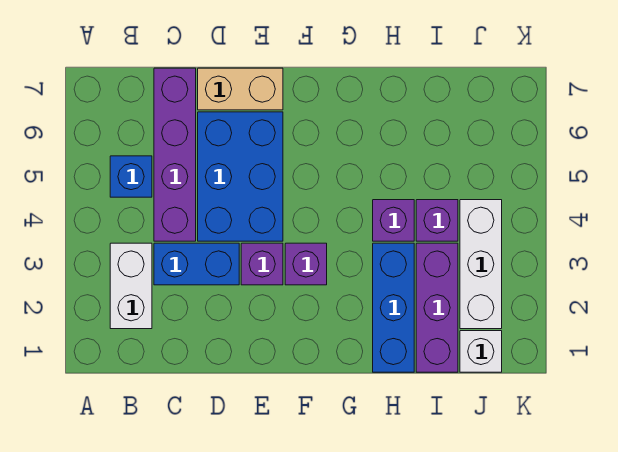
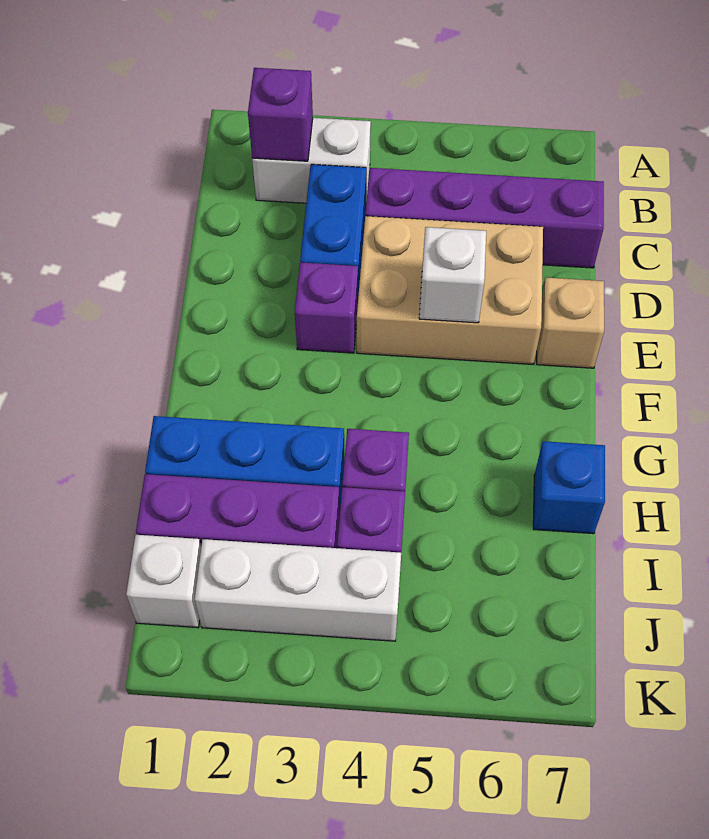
blue 1x1 brick [110,156,152,197] -> blue 1x1 brick moved to [533,441,605,534]
blue 2x3 brick [198,112,283,241] -> tan 2x3 brick [357,216,543,364]
tan 1x2 brick [198,68,283,110] -> tan 1x1 brick [537,277,604,368]
none -> white 1x1 brick [419,227,486,323]
purple 1x1 brick [285,243,327,285] -> purple 1x1 brick moved to [248,68,313,161]

